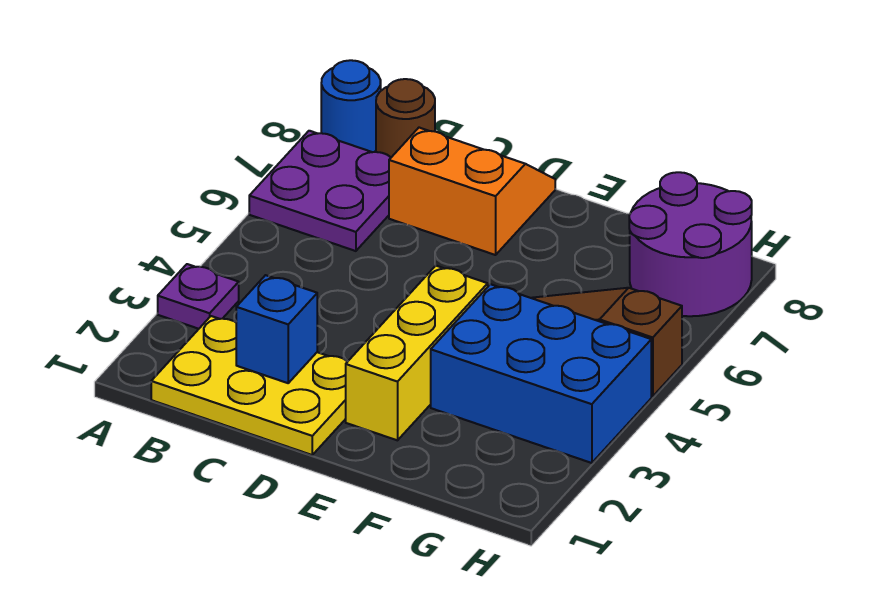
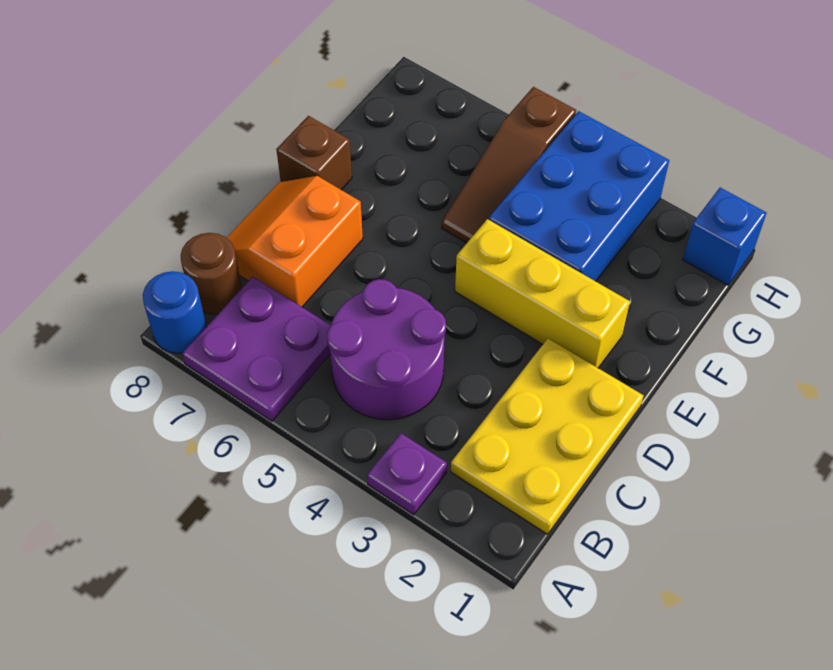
blue 1x1 brick [236,275,317,383] -> blue 1x1 brick moved to [683,188,766,285]
none -> brown 1x1 brick [276,116,352,190]
purple 2x2 round brick [629,172,752,316] -> purple 2x2 round brick moved to [327,279,446,420]

